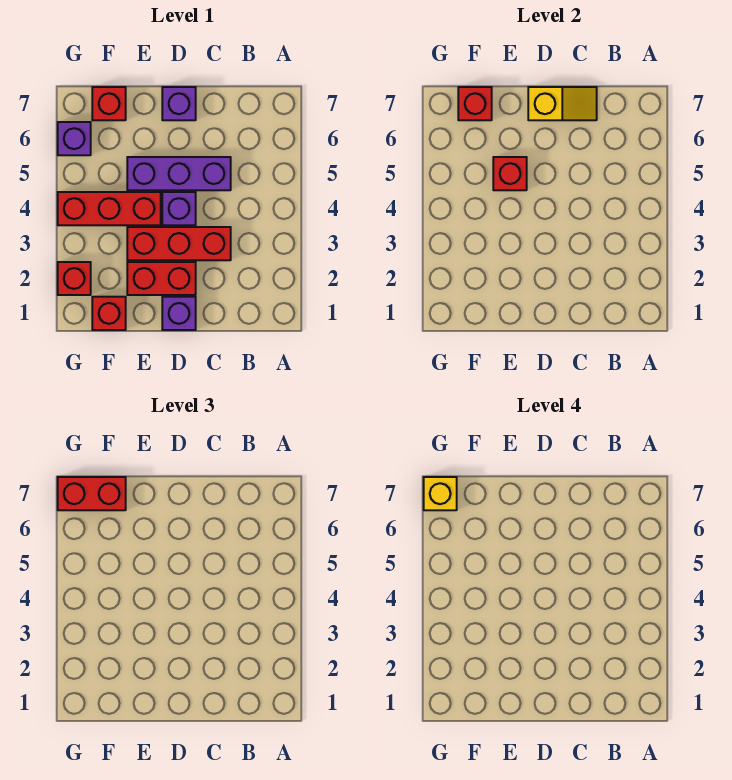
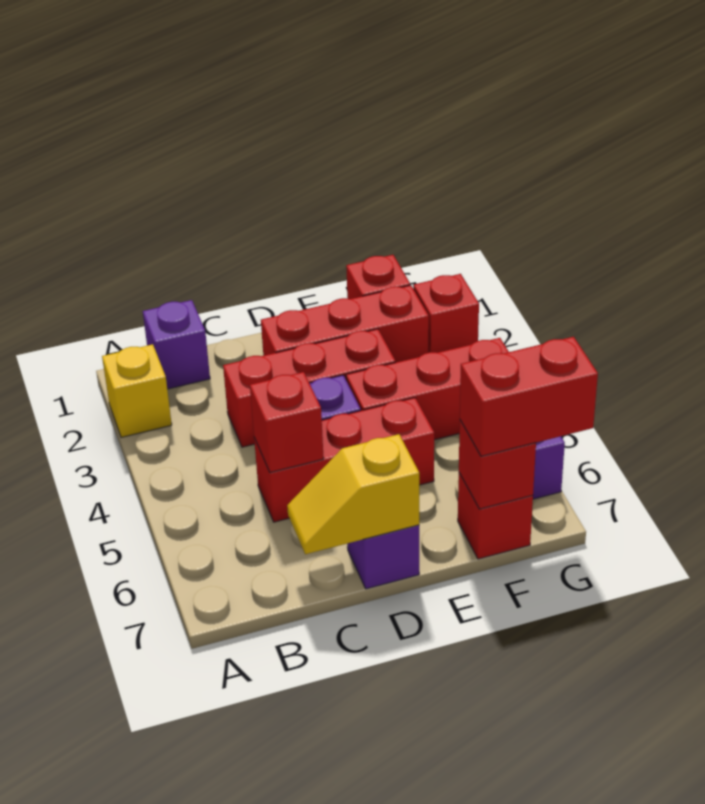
purple 1x3 brick [127,157,231,190] -> red 1x3 brick [254,398,434,522]
purple 1x1 brick [162,297,196,330] -> purple 1x1 brick moved to [143,300,210,389]
red 1x2 brick [127,262,196,295] -> red 1x3 brick [261,285,429,362]
red 1x1 brick [493,157,527,190] -> red 1x1 brick moved to [250,372,324,472]
yellow 1x1 brick [424,477,457,510] -> yellow 1x1 brick moved to [102,344,172,437]

